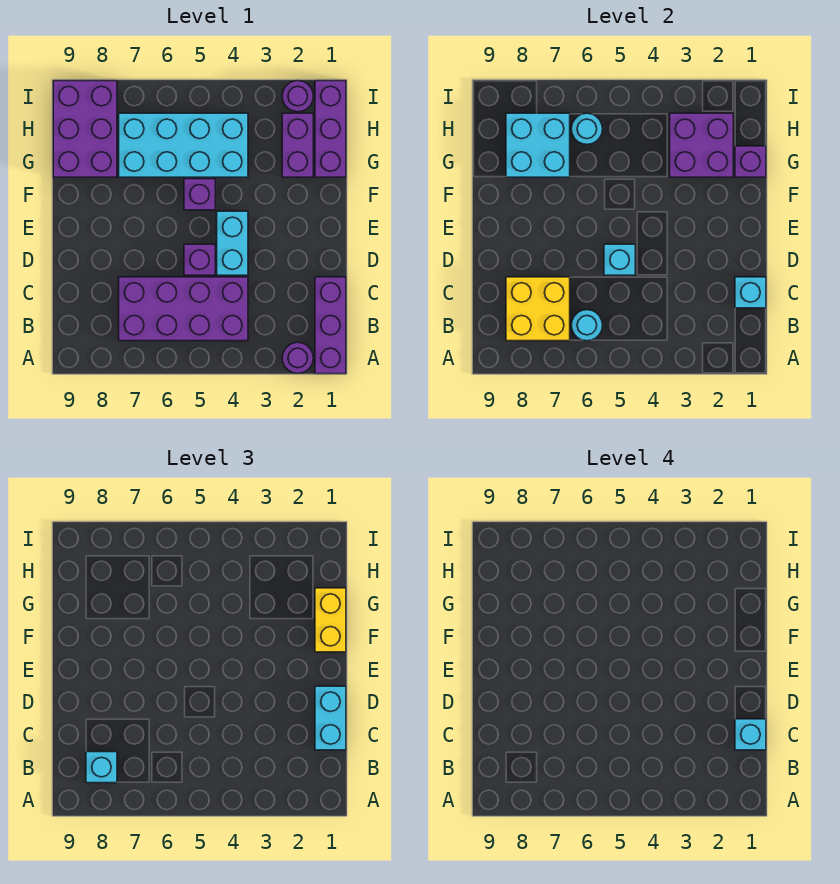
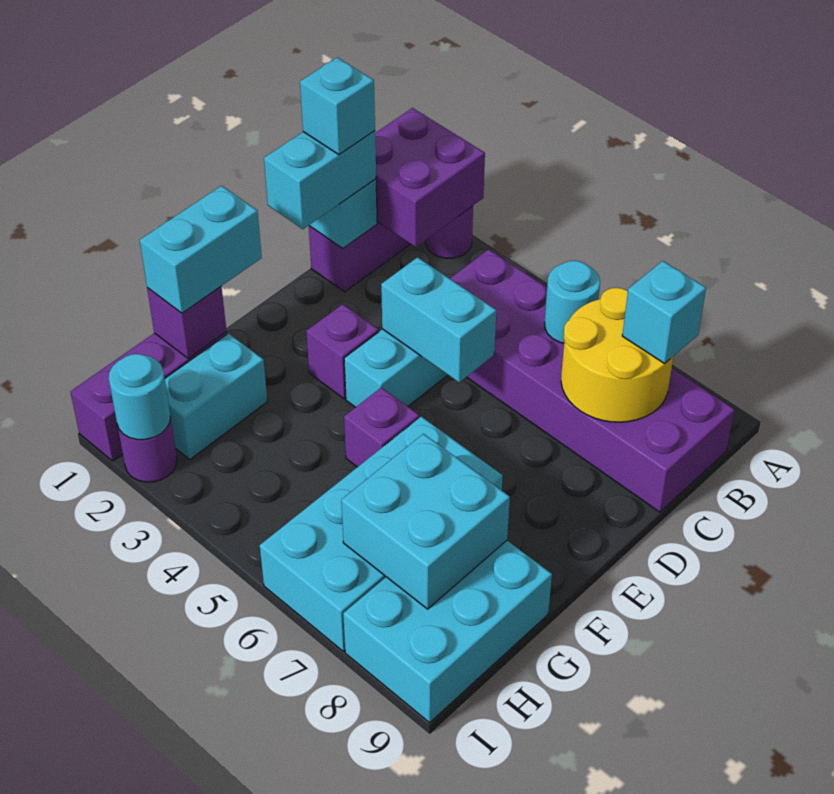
purple 2x4 brick [119,277,248,341] -> purple 2x6 brick [450,249,734,512]
yellow 2x2 brick [506,277,570,341] -> yellow 2x2 round brick [561,288,673,422]
purple 1x1 brick [184,244,215,275] -> purple 1x1 brick moved to [306,304,379,399]
cyan 1x1 brick [604,244,635,275] -> cyan 1x2 brick [381,257,496,383]
yellow 1x2 brick [315,588,346,652] -> cyan 1x2 brick [140,186,262,313]
purple 1x2 brick [282,113,313,177] -> cyan 1x2 brick [165,333,267,459]
purple 2x2 brick [670,113,733,177] -> purple 2x2 brick moved to [375,108,485,247]
cyan 2x4 brick [119,113,248,177] -> cyan 2x4 brick turned to [260,417,503,651]
purple 2x3 brick [53,81,117,177] -> cyan 2x3 brick [343,541,552,723]
cyan 1x1 round brick [571,113,602,144] -> cyan 1x1 round brick moved to [109,354,170,440]

